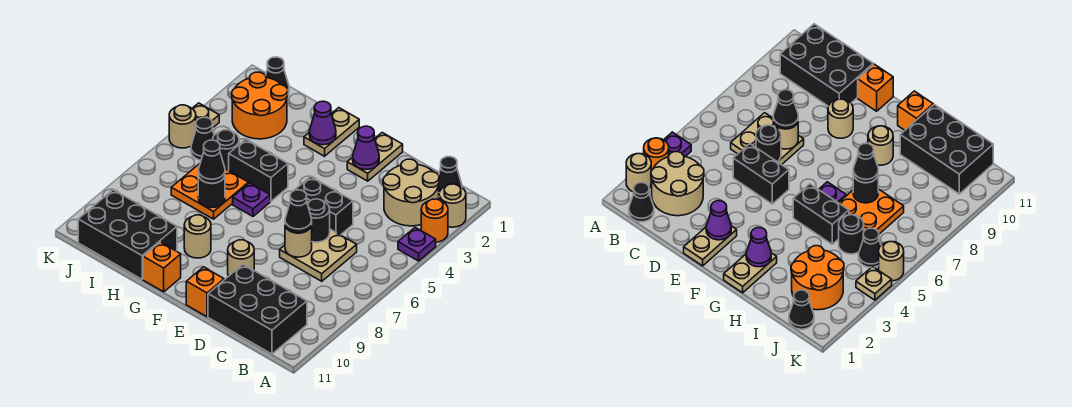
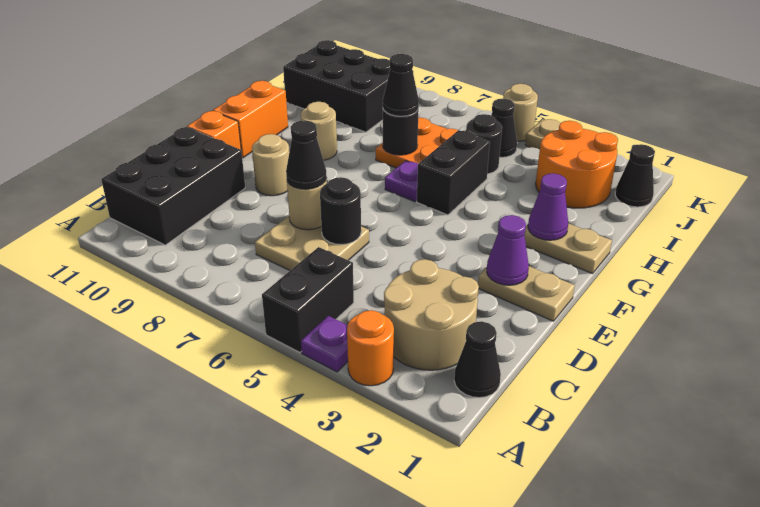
tan 1x1 round brick [439,184,466,227] -> none
black 1x2 brick [294,177,353,235] -> black 1x2 brick moved to [262,247,354,353]
orange 1x1 brick [143,242,181,292] -> orange 1x2 brick [213,81,288,158]
black 2x3 brick [78,190,177,279] -> black 2x3 brick turned to [283,40,390,132]

